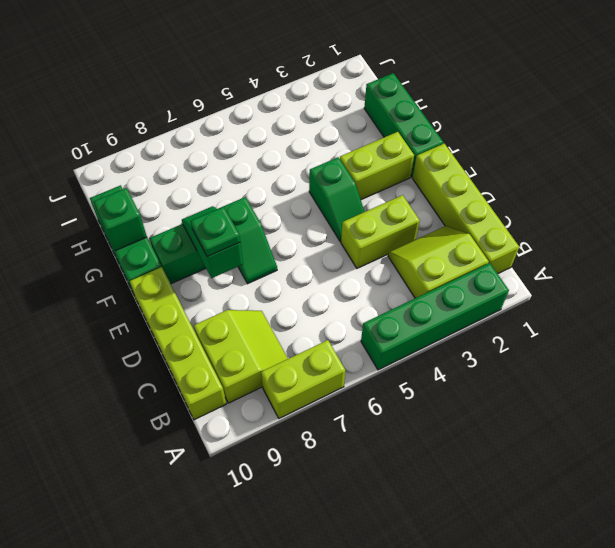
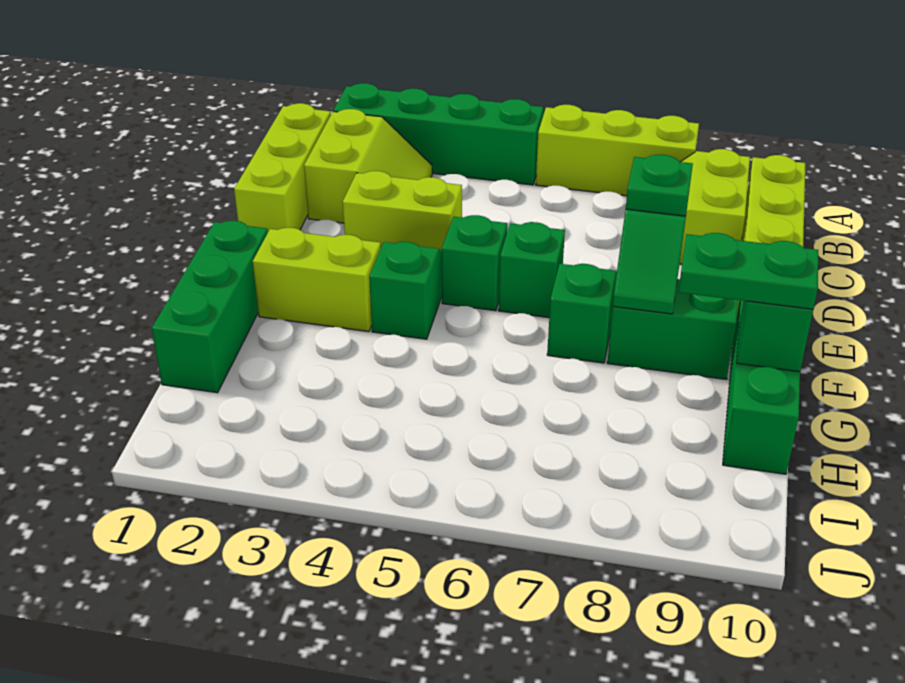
lime 1x2 brick [261,340,345,418] -> lime 1x3 brick [536,105,699,196]
lime 1x4 brick [413,143,519,274] -> lime 1x3 brick [234,103,331,232]
lime 2x2 slope [388,226,489,298] -> lime 2x2 slope turned to [304,109,432,223]
none -> green 1x1 brick [442,215,507,311]
none -> green 1x1 brick [499,222,565,317]
none -> green 1x2 plate [678,233,818,309]

